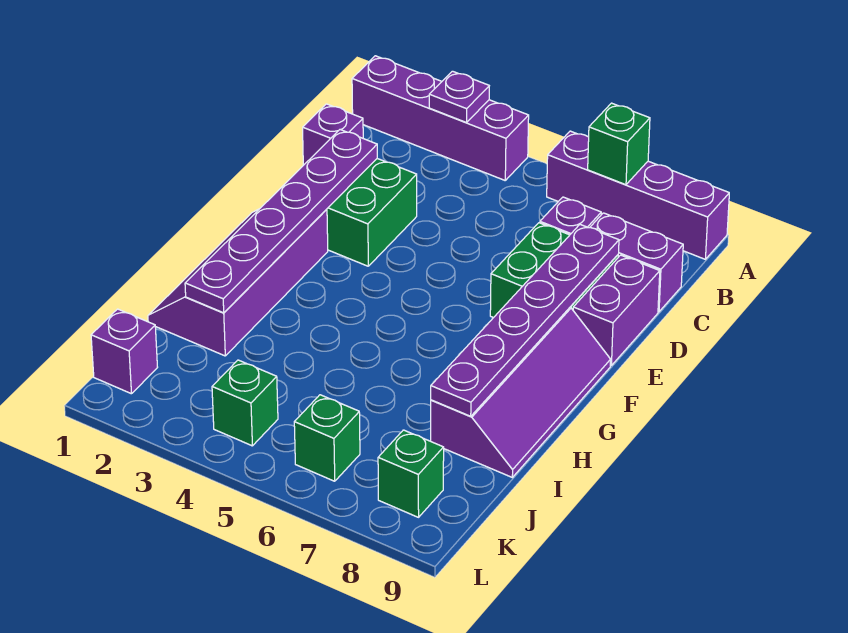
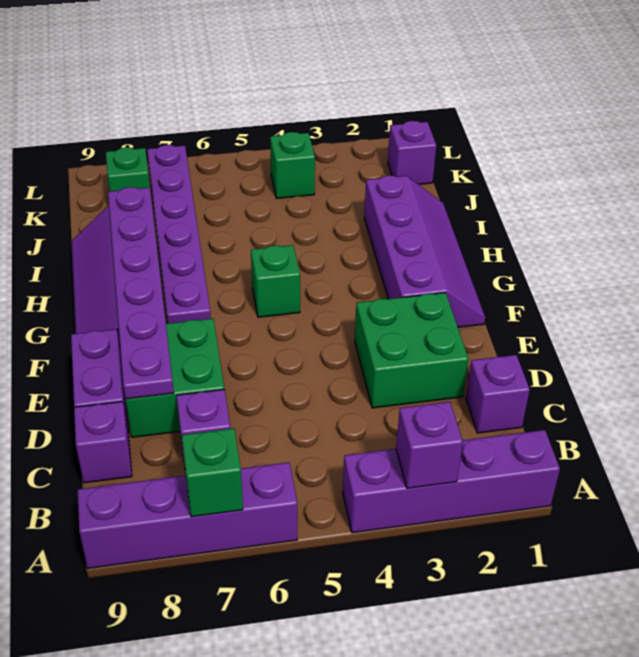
purple 1x1 plate [429,71,489,123] -> purple 1x1 brick [396,402,463,488]
purple 1x2 brick [590,213,683,312] -> purple 1x1 brick [74,402,132,483]
purple 1x6 plate [185,130,377,313] -> purple 1x6 plate moved to [147,145,211,323]
green 1x1 brick [294,395,360,481] -> green 1x1 brick moved to [251,245,300,317]

